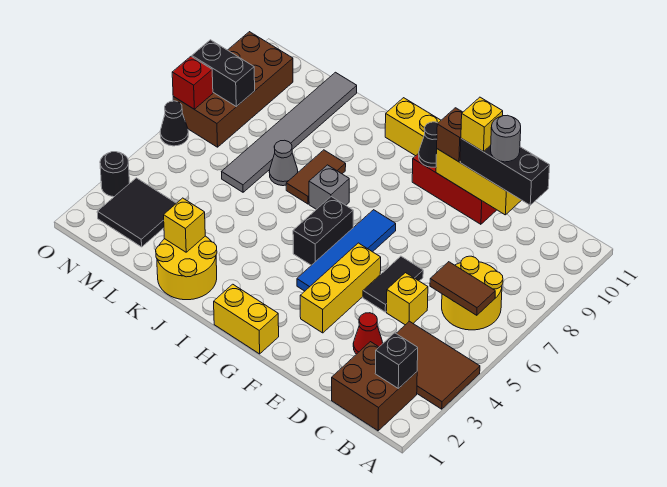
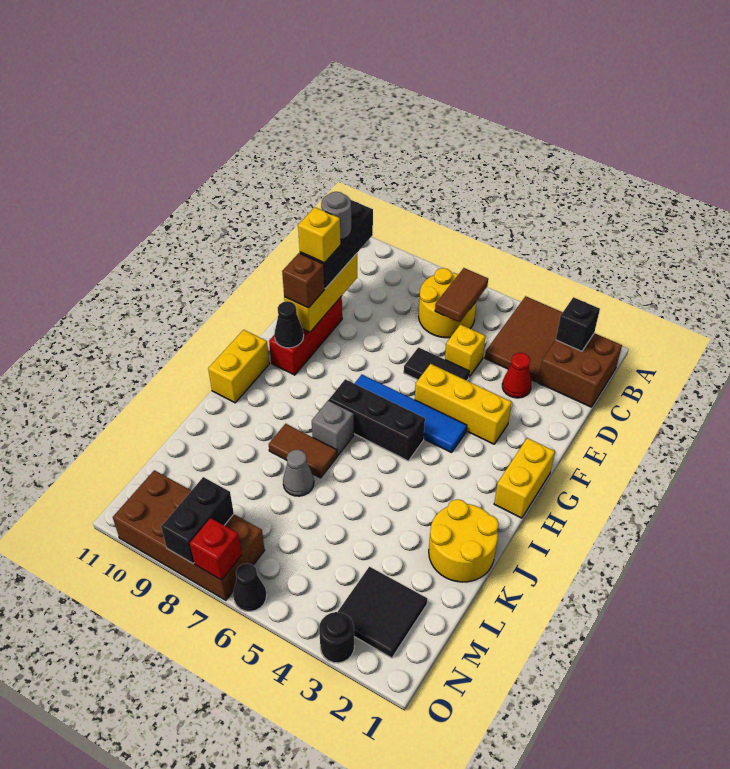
black 1x2 brick [293,197,353,265] -> black 1x3 brick [329,379,425,461]
yellow 1x1 brick [164,198,205,252] -> none
grey 1x6 tile [222,72,357,192] -> none

